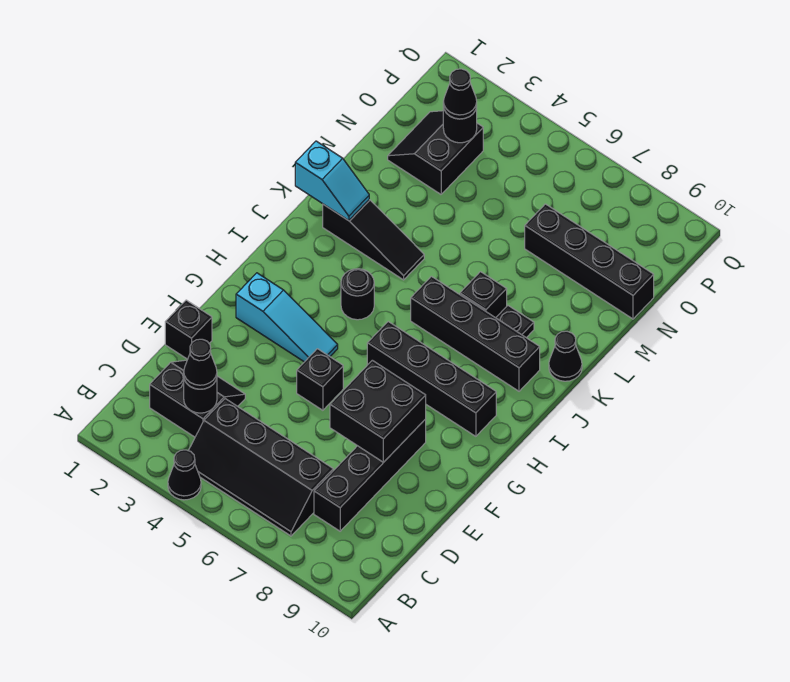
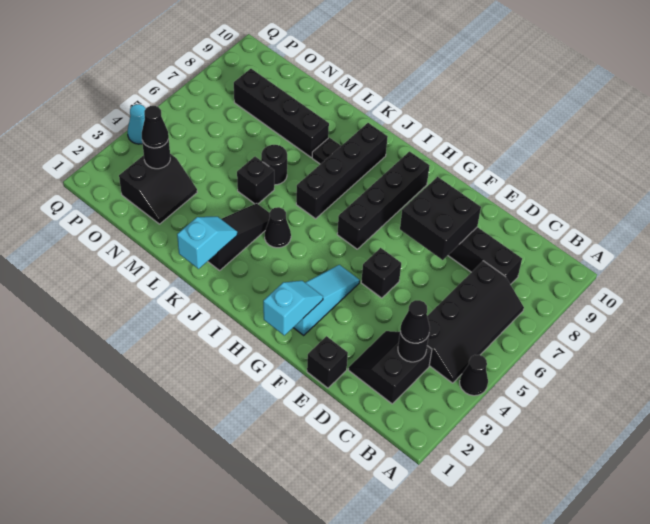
none -> cyan 1x2 slope [263,281,323,335]
black 1x1 round brick [341,269,374,320] -> black 1x1 round brick moved to [261,145,287,185]
black 1x1 brick [460,272,507,318] -> black 1x1 brick moved to [237,157,274,204]
black 1x1 cone [549,331,582,381] -> black 1x1 cone moved to [265,207,291,248]
black 2x2 slope [388,111,483,194] -> black 2x2 slope turned to [119,154,197,224]
black 1x4 brick [525,204,654,319] -> black 1x4 brick turned to [234,69,329,157]
none -> cyan 1x1 cone [128,104,146,144]

